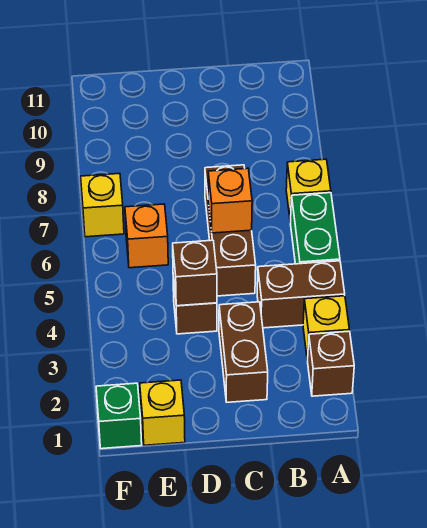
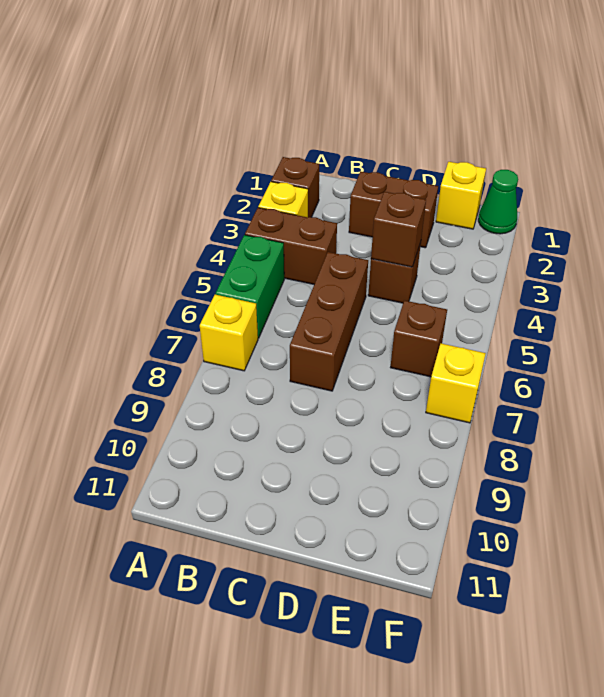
brown 1x2 brick [219,302,268,402] -> brown 1x2 brick turned to [349,172,438,248]
orange 1x1 brick [208,168,252,233] -> none
orange 1x1 brick [125,204,168,268] -> brown 1x1 brick [391,300,447,377]
green 1x1 brick [96,383,142,449] -> green 1x1 cone [478,170,518,234]

